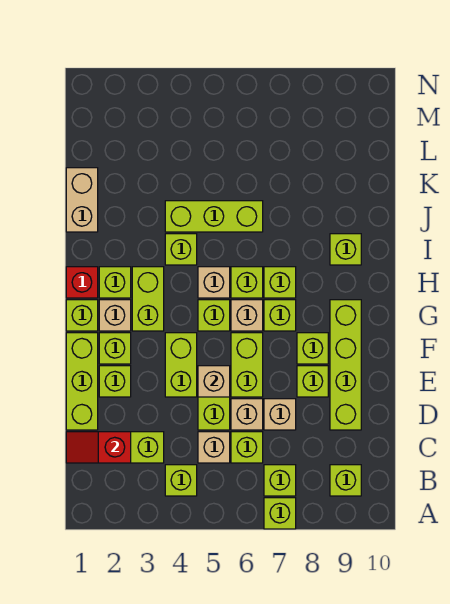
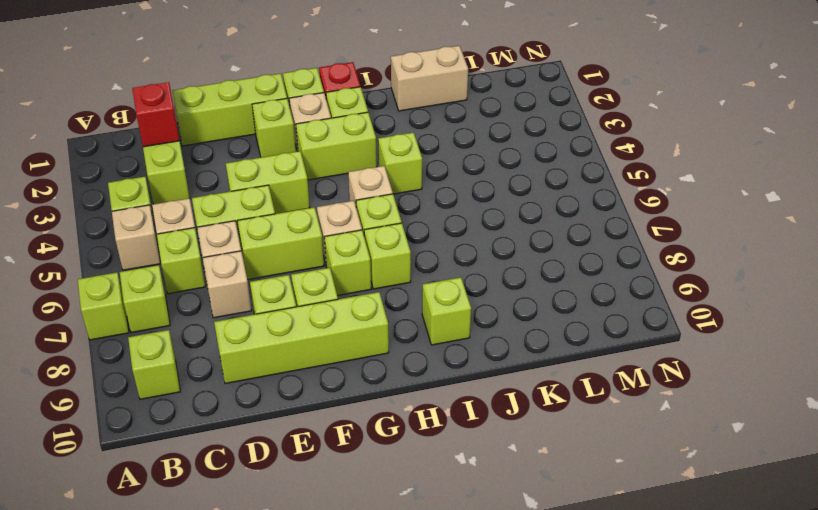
lime 1x1 brick [99,366,131,397] -> none
tan 1x1 brick [198,366,230,397] -> tan 1x1 brick moved to [112,205,161,270]
lime 1x1 brick [198,300,230,331] -> none
lime 1x3 brick [165,201,263,232] -> none

